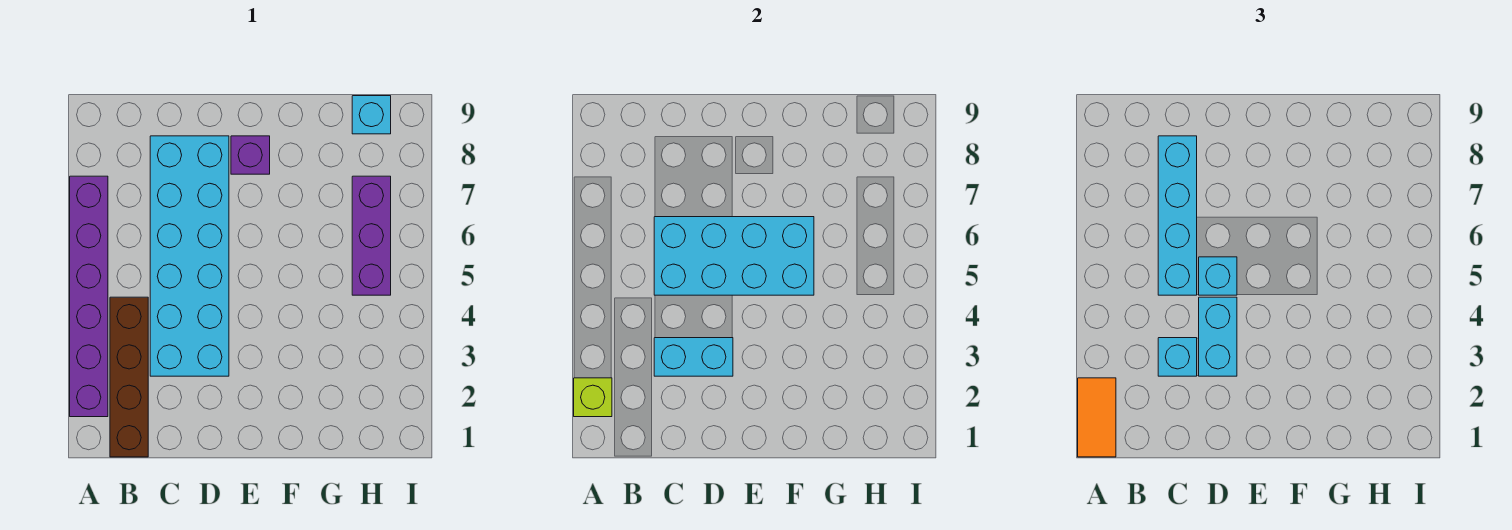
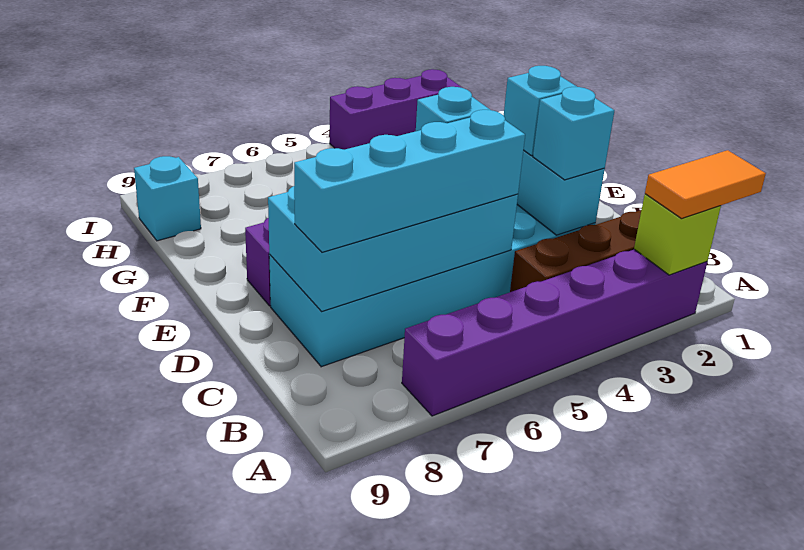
cyan 2x4 brick [654,217,814,295] -> cyan 2x4 brick turned to [268,186,518,311]
cyan 1x2 brick [1199,297,1237,376] -> cyan 1x1 brick [504,66,577,156]
purple 1x3 brick [352,176,391,295] -> purple 1x3 brick moved to [329,69,462,150]

